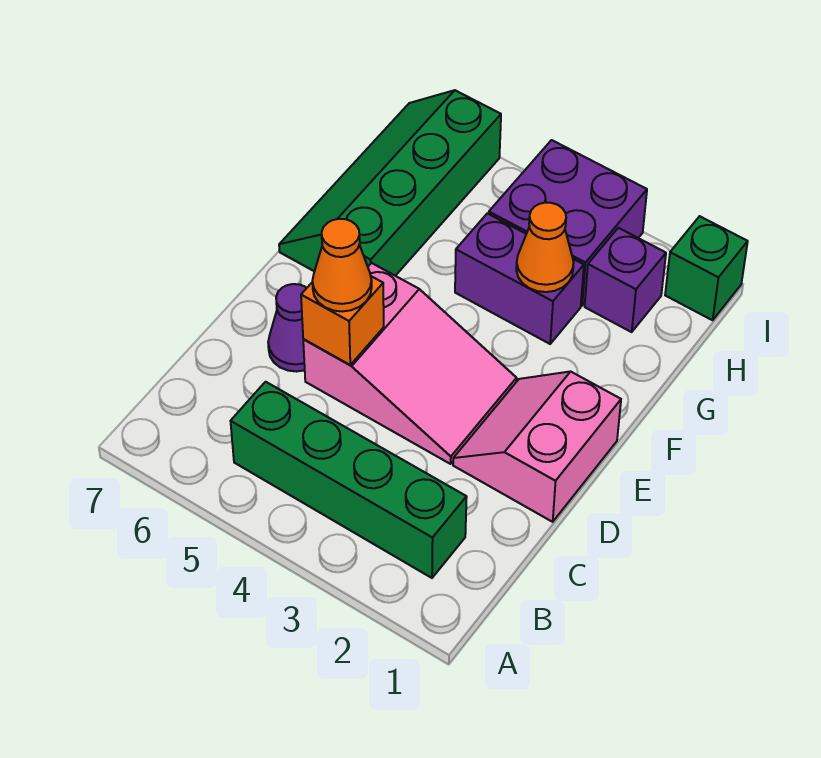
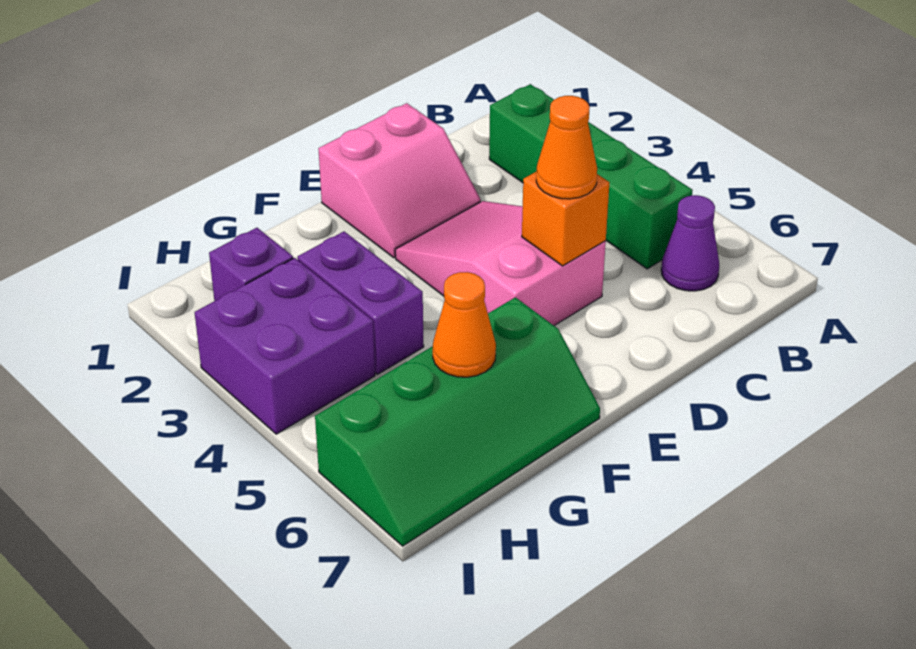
purple 1x1 cone [268,284,306,372] -> purple 1x1 cone moved to [661,195,719,291]
orange 1x1 cone [516,203,574,292] -> orange 1x1 cone moved to [433,272,496,377]
green 1x1 brick [665,216,748,320] -> none

